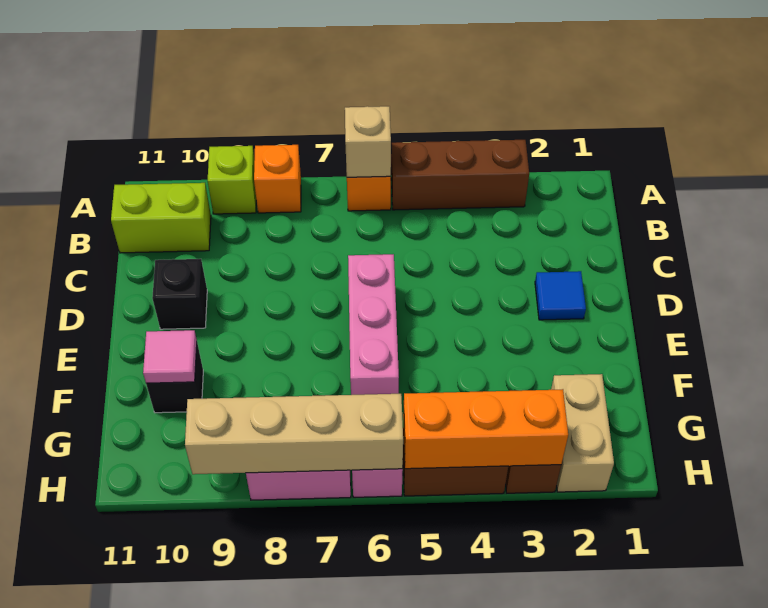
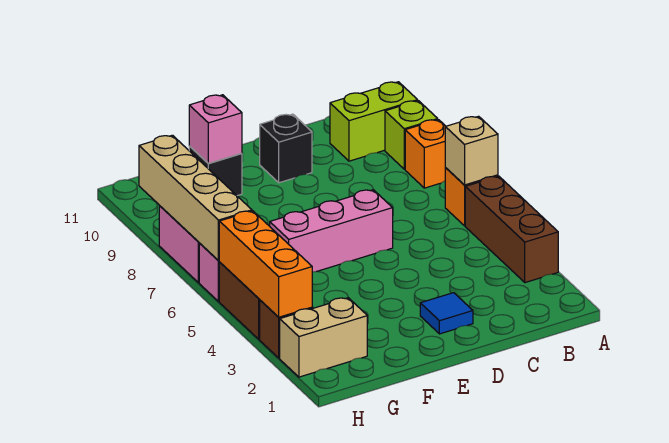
lime 1x2 brick [111,183,211,253] -> lime 1x2 brick turned to [330,82,418,161]
pink 1x1 tile [143,330,197,383] -> pink 1x1 brick [189,95,242,164]

